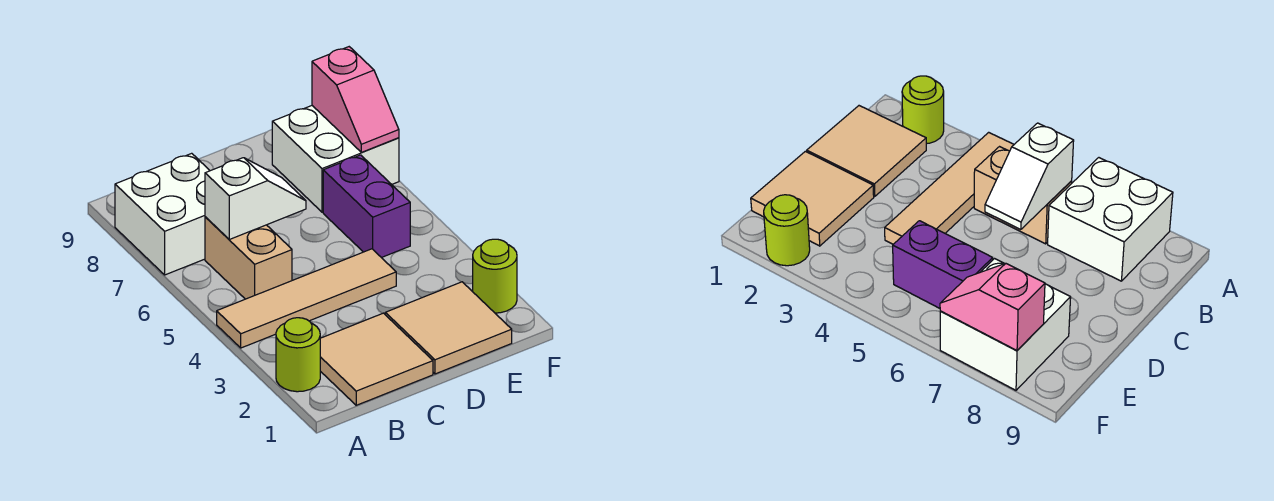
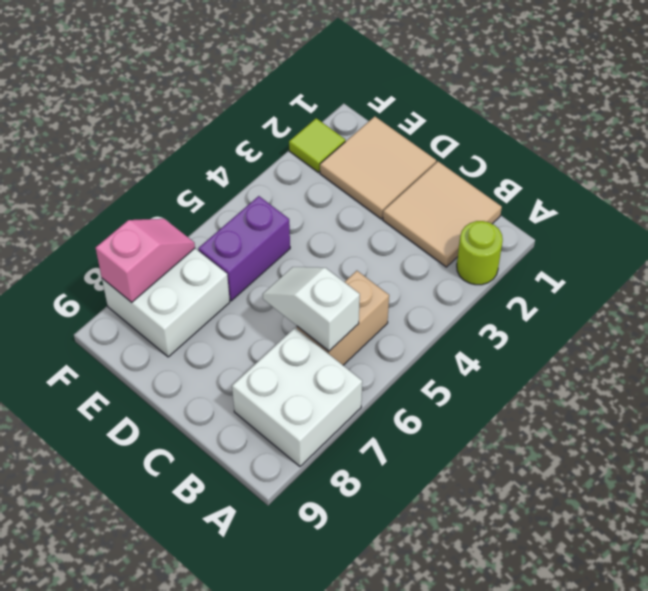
tan 1x4 tile [217,249,396,348] -> none
lime 1x1 round brick [473,239,517,313] -> lime 1x1 tile [289,118,345,172]

